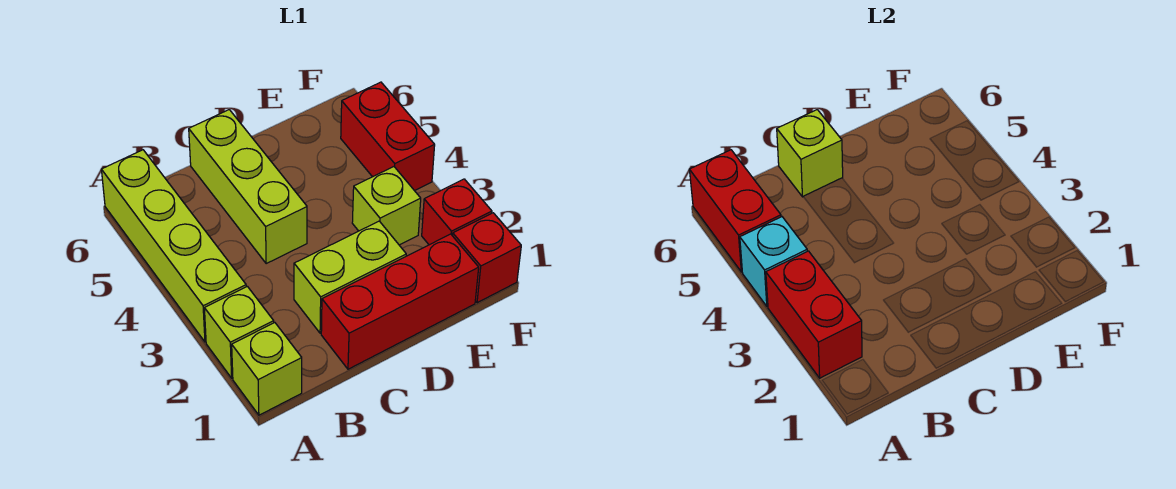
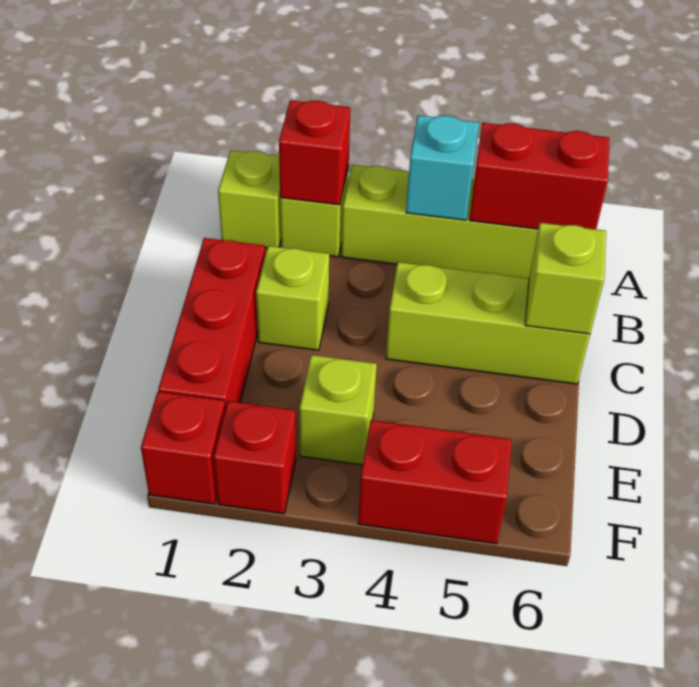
red 1x2 brick [766,251,862,378] -> red 1x1 brick [279,100,350,205]
lime 1x2 brick [294,221,406,333] -> lime 1x1 brick [256,246,329,350]

